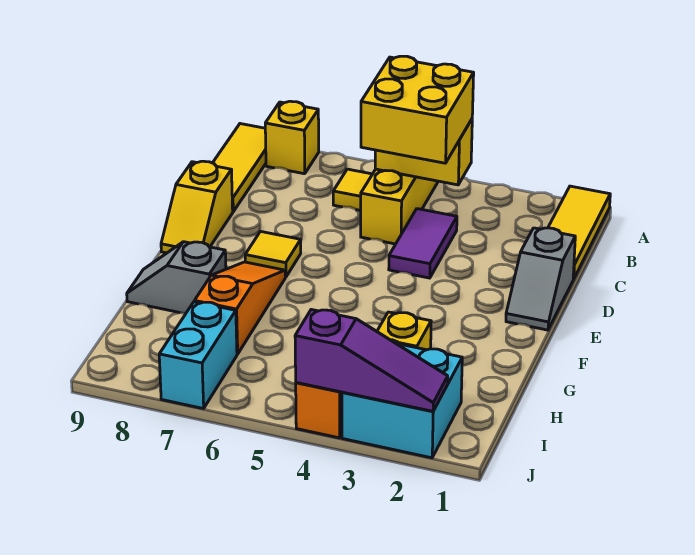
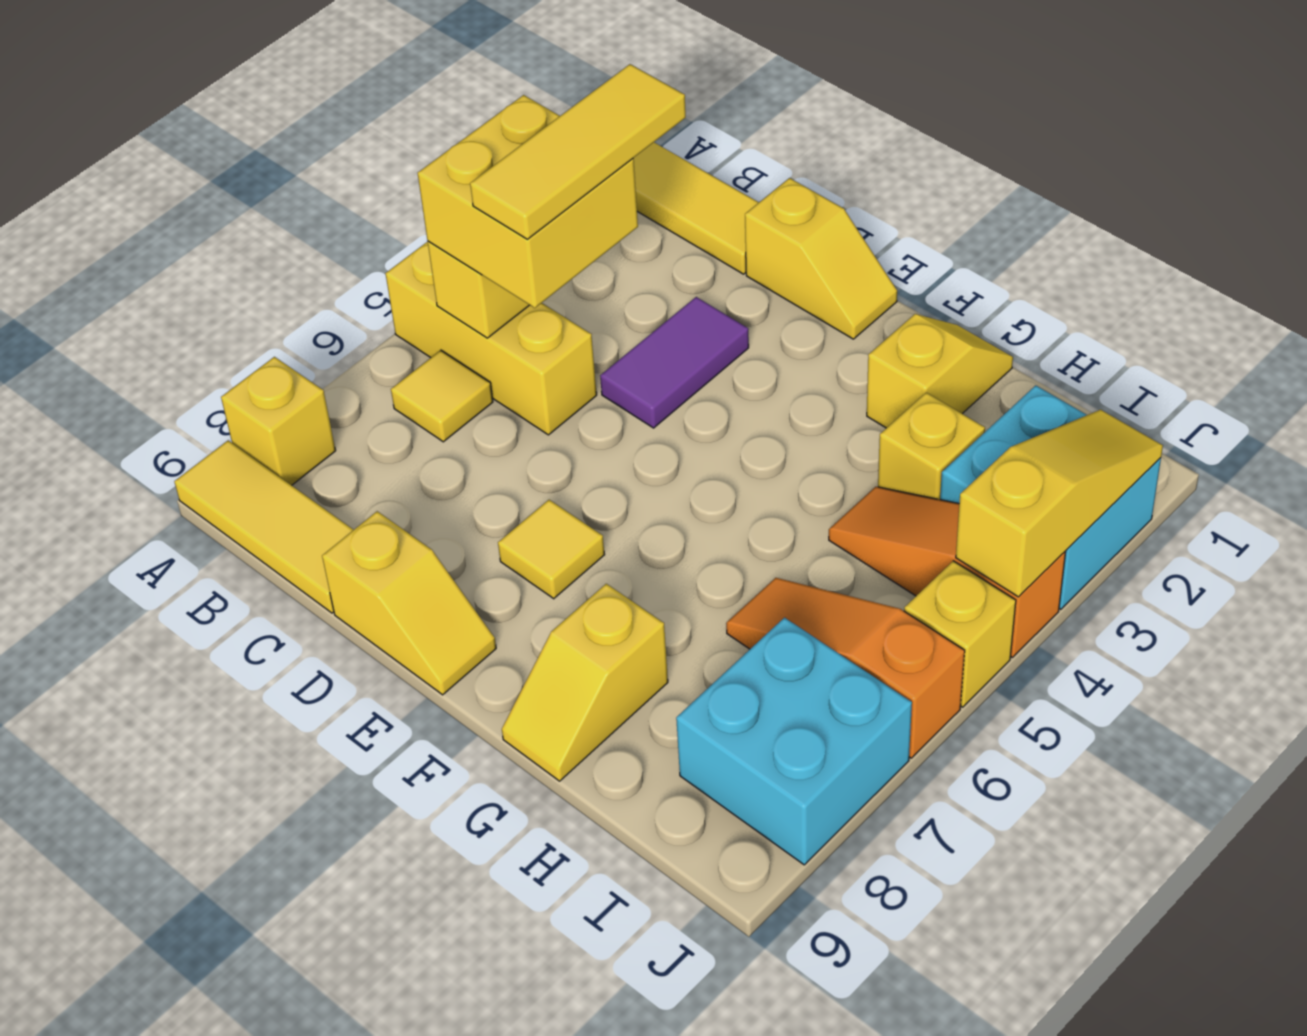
none -> yellow 1x3 tile [470,64,686,239]
purple 1x2 tile [389,209,457,278] -> purple 1x2 tile turned to [600,297,749,428]
grey 1x2 slope [506,228,575,330] -> yellow 1x2 slope [745,178,897,339]
orange 1x3 slope [195,262,285,354] -> orange 1x3 slope moved to [726,578,965,758]
none -> yellow 1x2 slope [867,314,1013,428]
grey 1x2 slope [127,242,226,313] -> yellow 1x2 slope [502,584,668,781]
cyan 1x2 brick [159,302,237,409] -> cyan 2x2 brick [676,618,912,865]
purple 1x3 slope [295,310,448,411] -> yellow 1x3 slope [956,410,1163,597]
none -> yellow 1x1 brick [904,561,1016,707]

